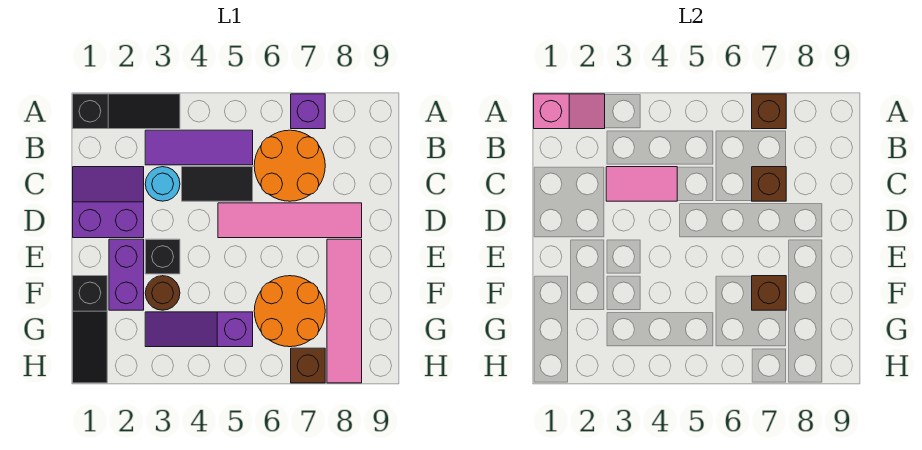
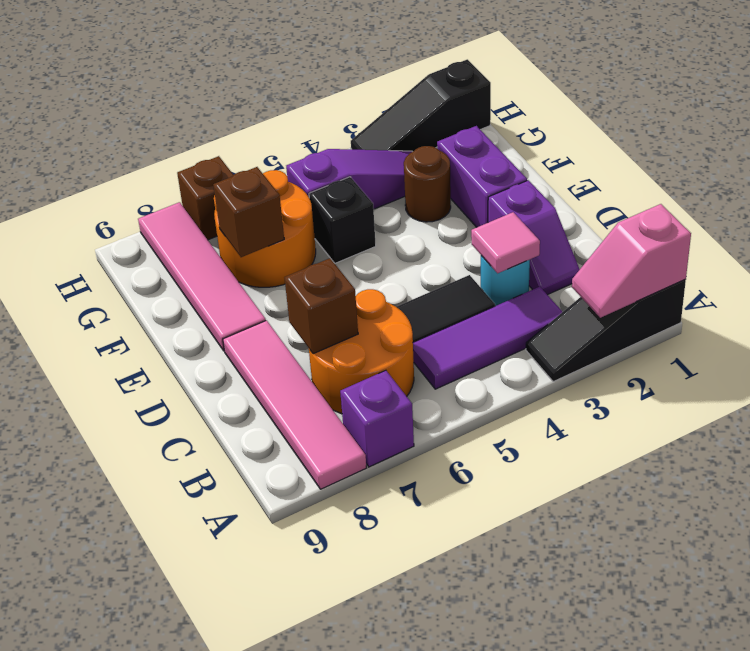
brown 1x1 brick [752,94,786,129] -> none
purple 2x2 slope [73,167,144,238] -> purple 1x2 slope [488,180,580,295]
pink 1x2 tile [606,167,677,201] -> pink 1x1 tile [471,212,540,273]
pink 1x4 tile [218,203,362,238] -> pink 1x4 tile turned to [223,320,366,489]
black 1x1 brick [145,239,180,274] -> black 1x1 brick moved to [309,177,376,263]
black 1x3 slope [73,276,107,383] -> black 1x3 slope turned to [351,59,491,152]

